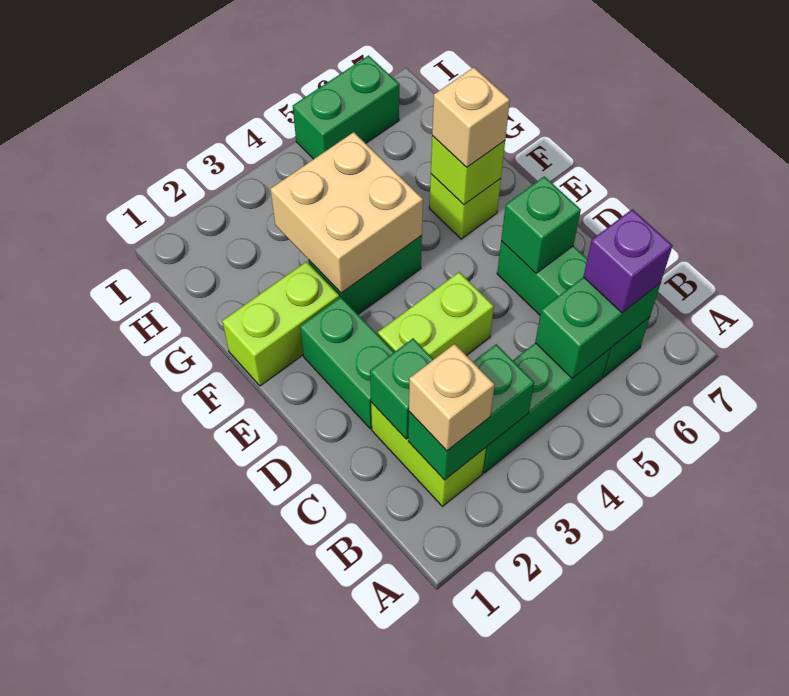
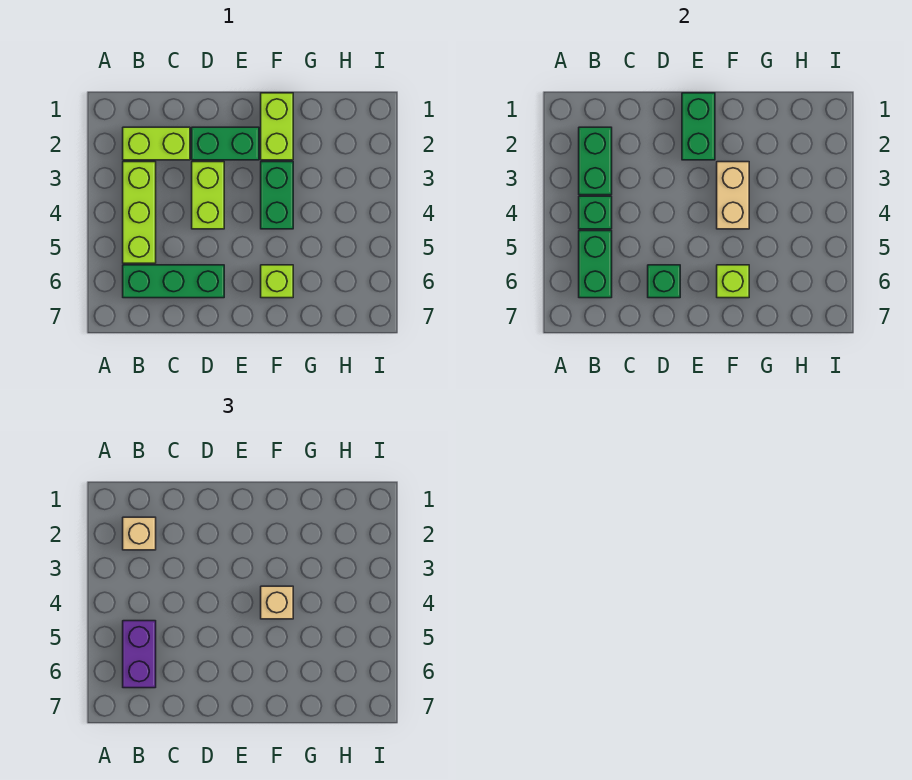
green 1x3 brick [483,343,610,473] -> lime 1x3 brick [123,162,156,263]
purple 1x1 brick [583,209,673,313] -> purple 1x2 brick [123,621,156,688]
green 1x1 brick [370,339,434,439] -> green 1x1 brick moved to [579,196,612,229]
tan 2x2 brick [270,132,423,293] -> tan 1x2 brick [717,162,749,229]
tan 1x1 brick [432,67,510,167] -> tan 1x1 brick moved to [261,586,293,619]
green 1x2 brick [293,56,399,159] -> green 1x2 brick moved to [682,93,715,160]

